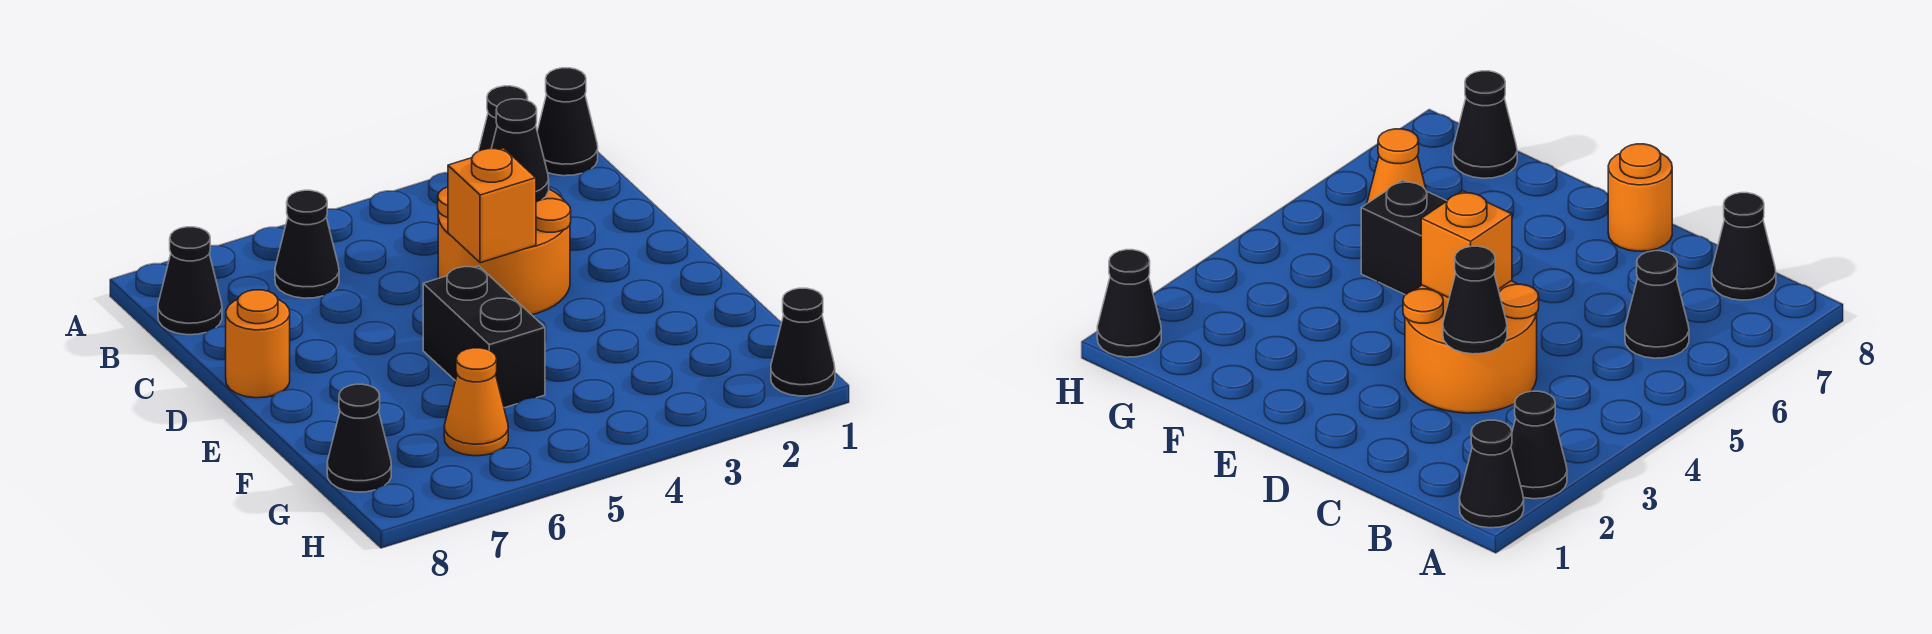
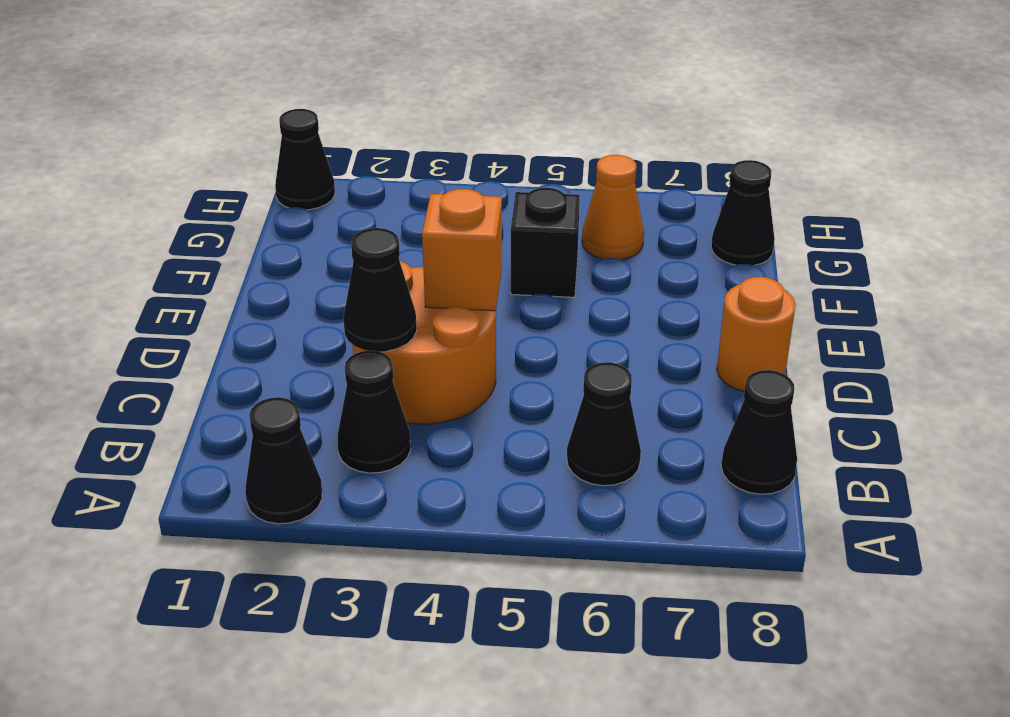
black 1x1 cone [537,68,598,176] -> black 1x1 cone moved to [338,351,411,473]
black 1x2 brick [423,266,545,408] -> black 1x1 brick [511,188,580,297]

